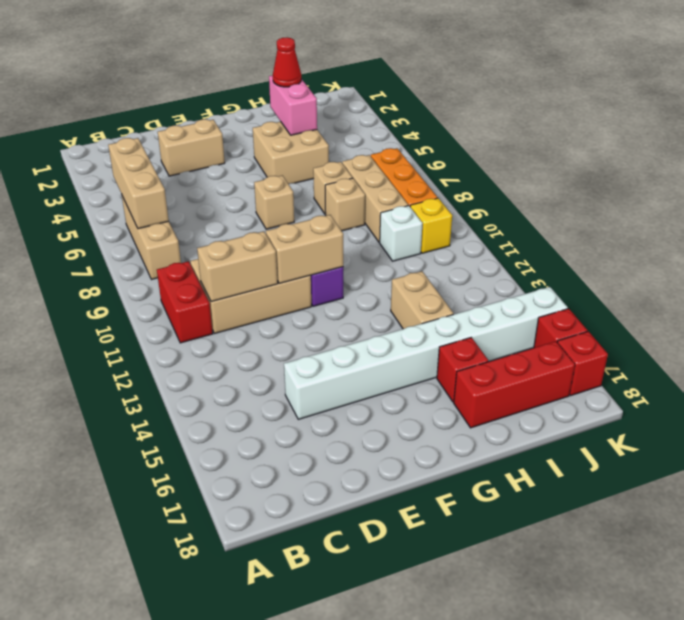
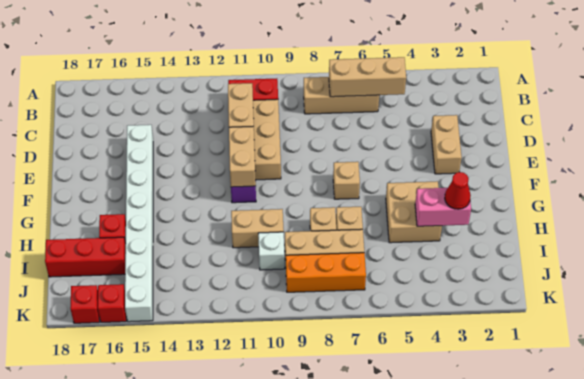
tan 1x2 brick [391,271,453,329] -> tan 1x2 brick moved to [231,209,284,248]
red 1x3 brick [454,341,575,428] -> red 1x3 brick turned to [45,237,126,277]
yellow 1x1 brick [410,198,452,253] -> none

